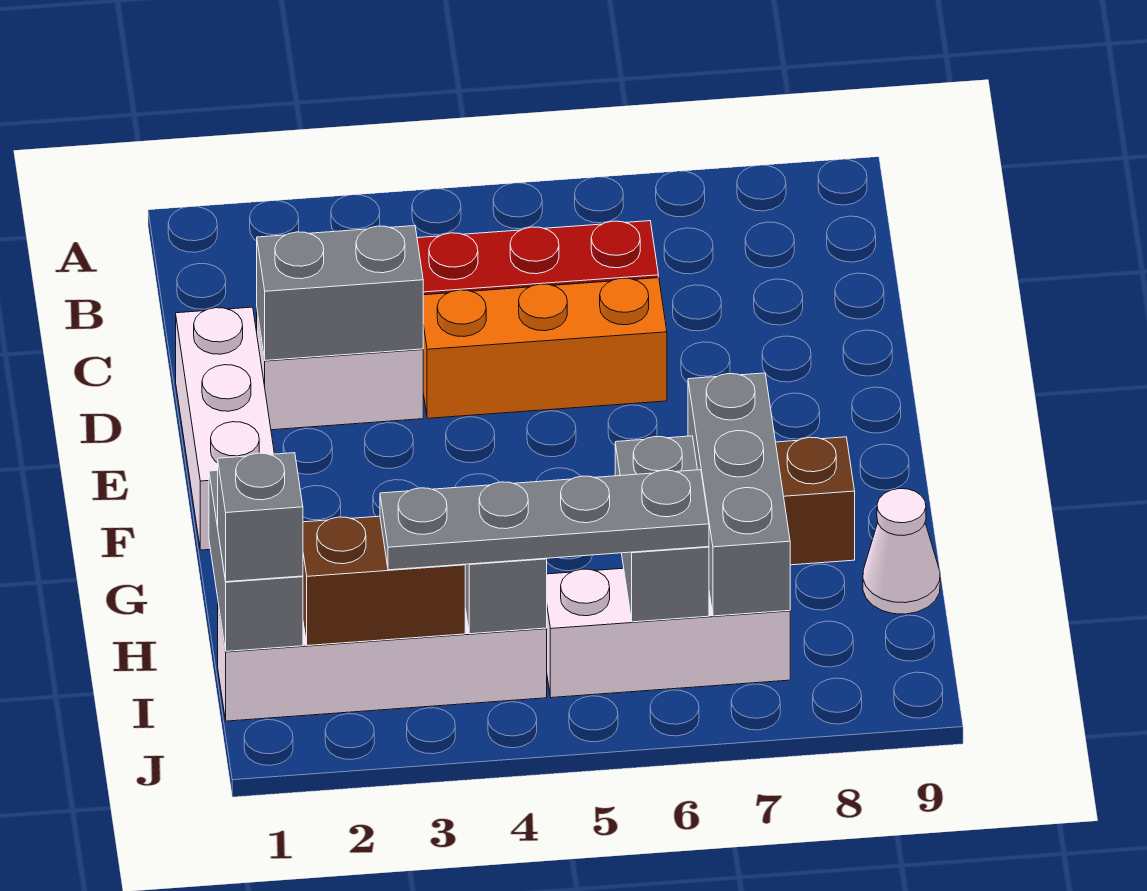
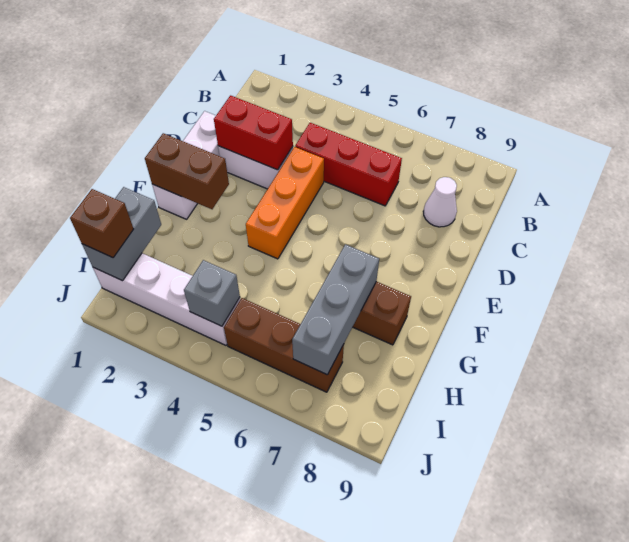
grey 1x2 brick [257,226,423,360] -> red 1x2 brick [214,96,293,170]
orange 1x3 brick [423,278,667,418] -> orange 1x3 brick turned to [246,147,324,259]
grey 1x2 brick [615,436,709,622] -> none
white 1x1 cone [863,489,940,614] -> white 1x1 cone moved to [423,177,457,227]
grey 1x1 brick [218,453,303,582] -> brown 1x1 brick [70,189,133,258]
brown 1x2 brick [303,516,465,646] -> brown 1x2 brick moved to [145,133,229,209]
grey 1x4 plate [380,470,709,570] -> none
white 1x3 brick [546,568,790,698] -> brown 1x3 brick [224,298,344,392]

